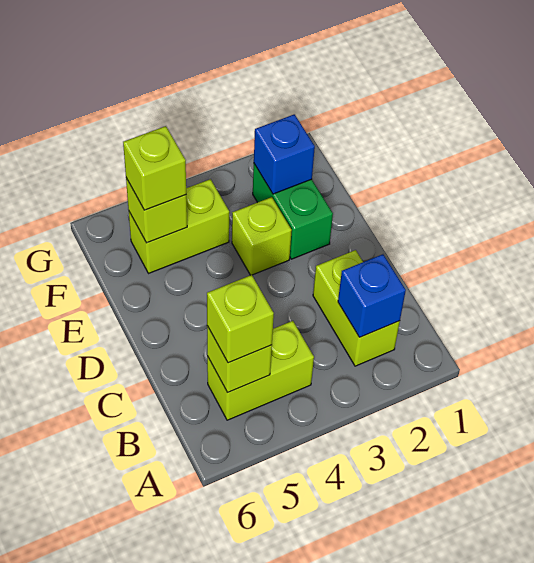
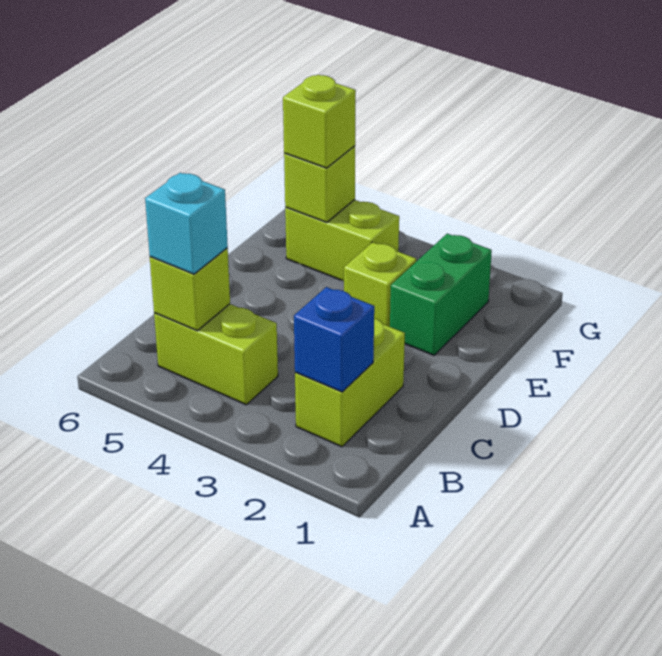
lime 1x1 brick [207,275,274,363] -> cyan 1x1 brick [145,173,228,274]
blue 1x1 brick [254,114,315,194] -> none

